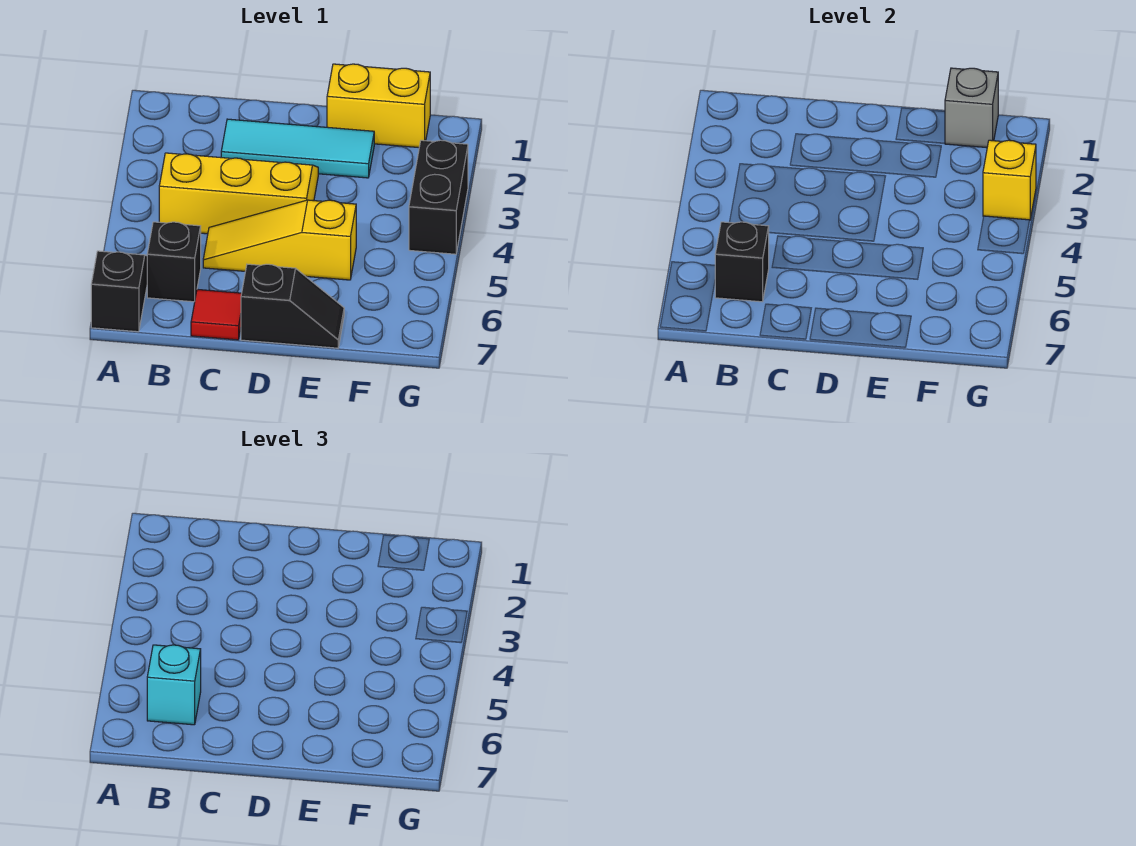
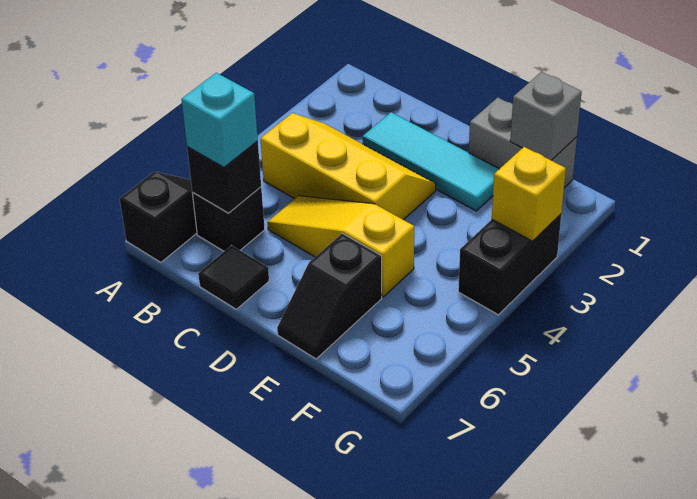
red 1x1 tile [191,289,242,340] -> black 1x1 tile [198,245,269,309]
black 1x2 slope [241,264,344,348] -> black 1x2 slope turned to [277,233,382,359]
yellow 1x2 brick [327,64,430,148] -> grey 1x2 brick [469,98,577,188]

